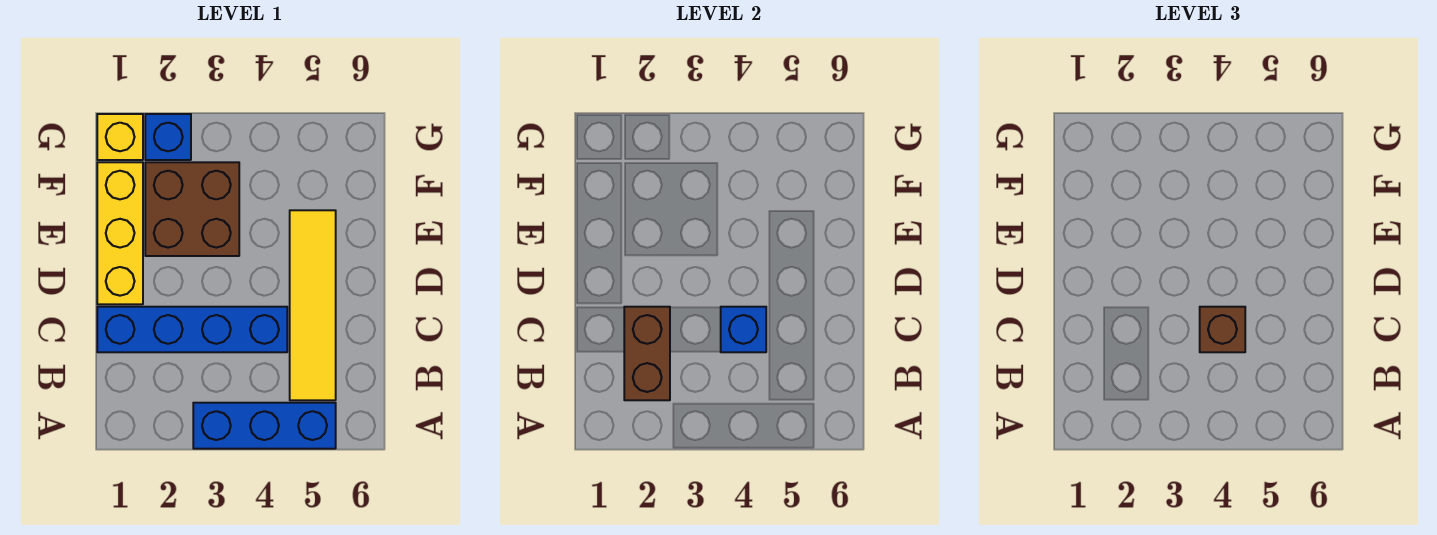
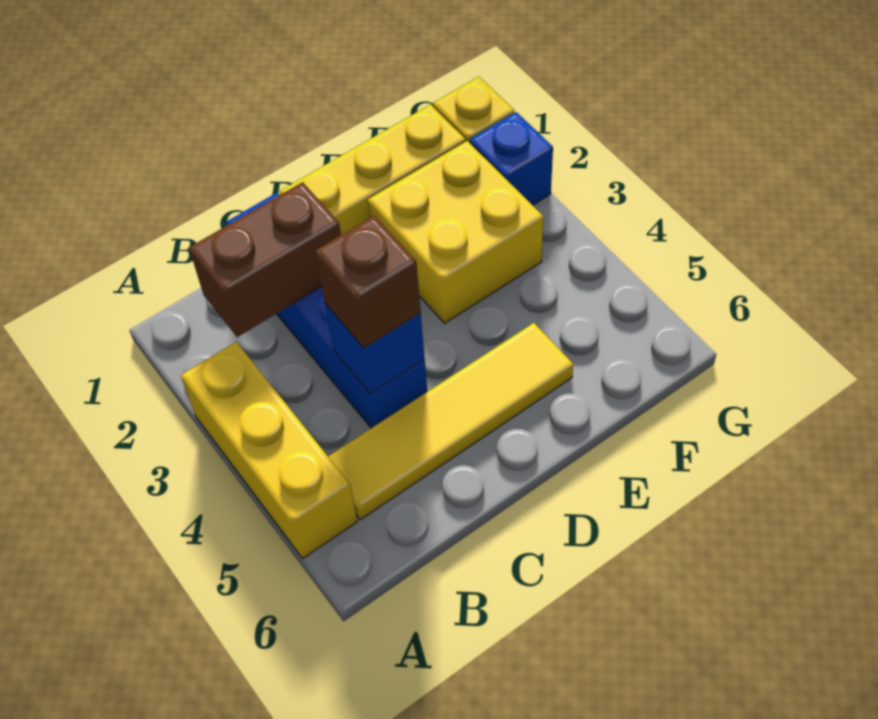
blue 1x3 brick [193,403,336,449] -> yellow 1x3 brick [181,342,357,559]
brown 2x2 brick [145,162,239,256] -> yellow 2x2 brick [368,141,543,323]

